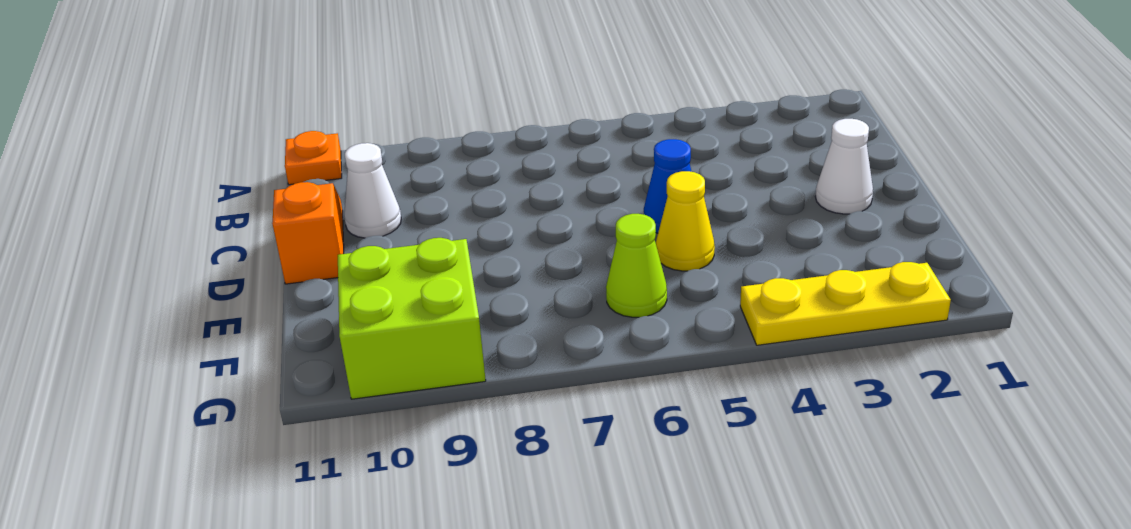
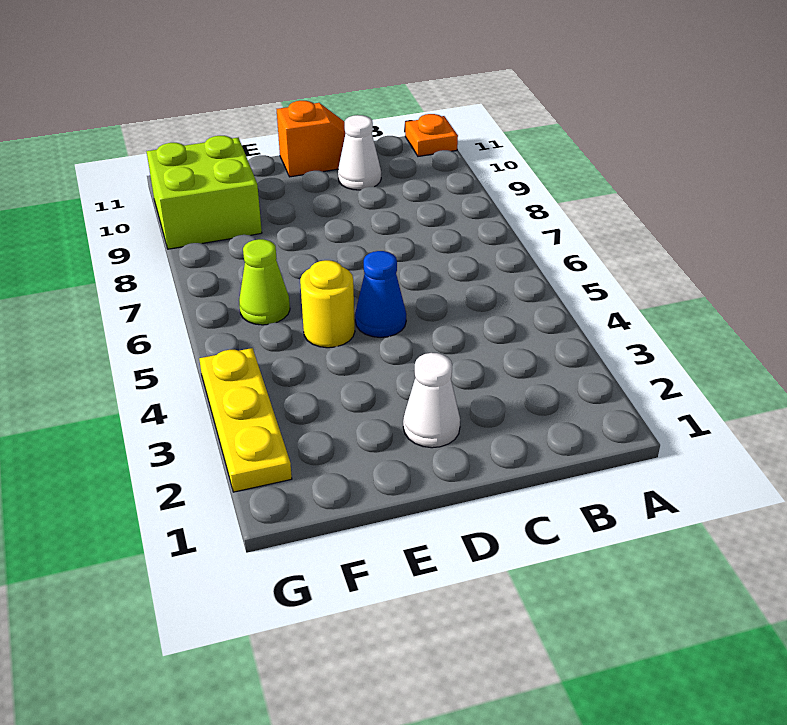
yellow 1x1 cone [656,171,715,271] -> yellow 1x1 round brick [300,260,355,348]

